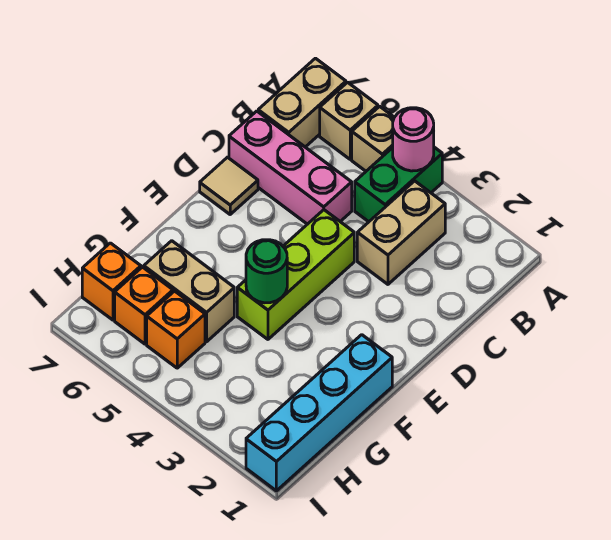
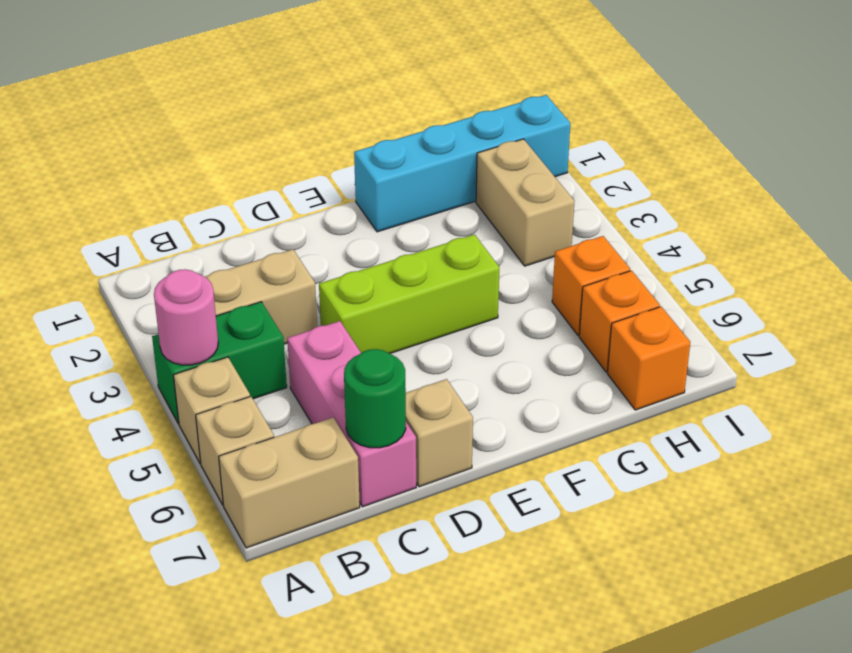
tan 1x1 tile [200,157,258,214] -> tan 1x1 brick [406,379,473,487]
green 1x1 round brick [246,240,287,303] -> green 1x1 round brick moved to [344,349,406,448]
tan 1x2 brick [144,241,234,342] -> tan 1x2 brick moved to [476,139,574,266]

